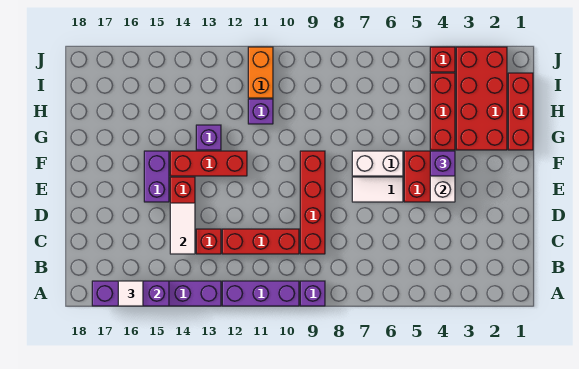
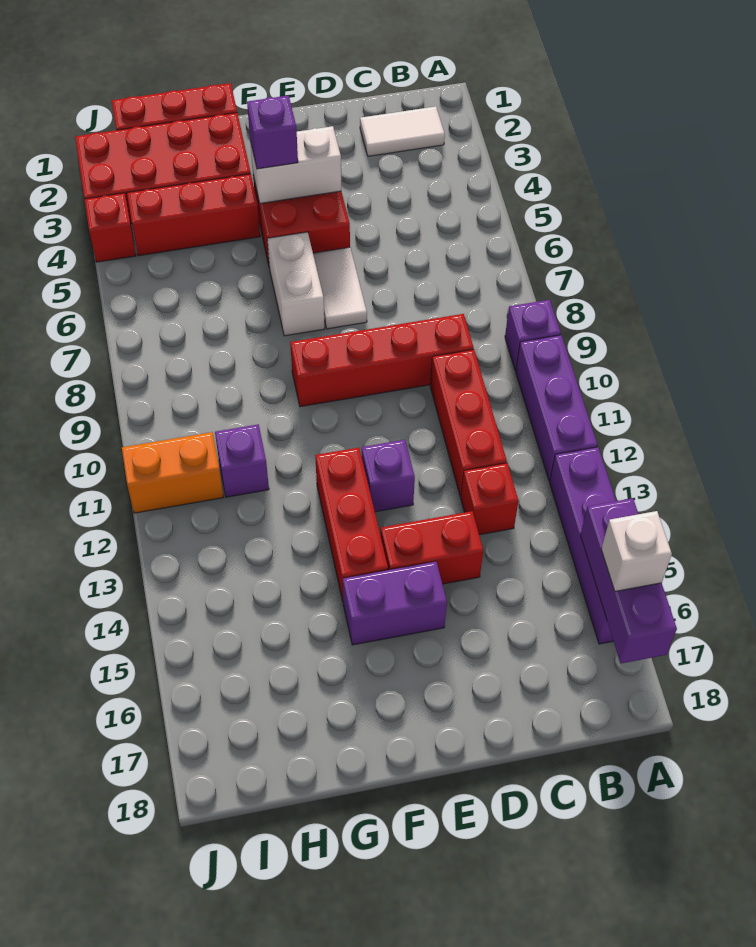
white 1x1 tile [118,281,143,306] -> white 1x1 brick [601,511,672,591]
white 1x2 tile [170,203,195,254] -> white 1x2 tile moved to [360,106,445,156]
purple 1x1 brick [196,125,221,150] -> purple 1x1 brick moved to [362,440,415,512]

